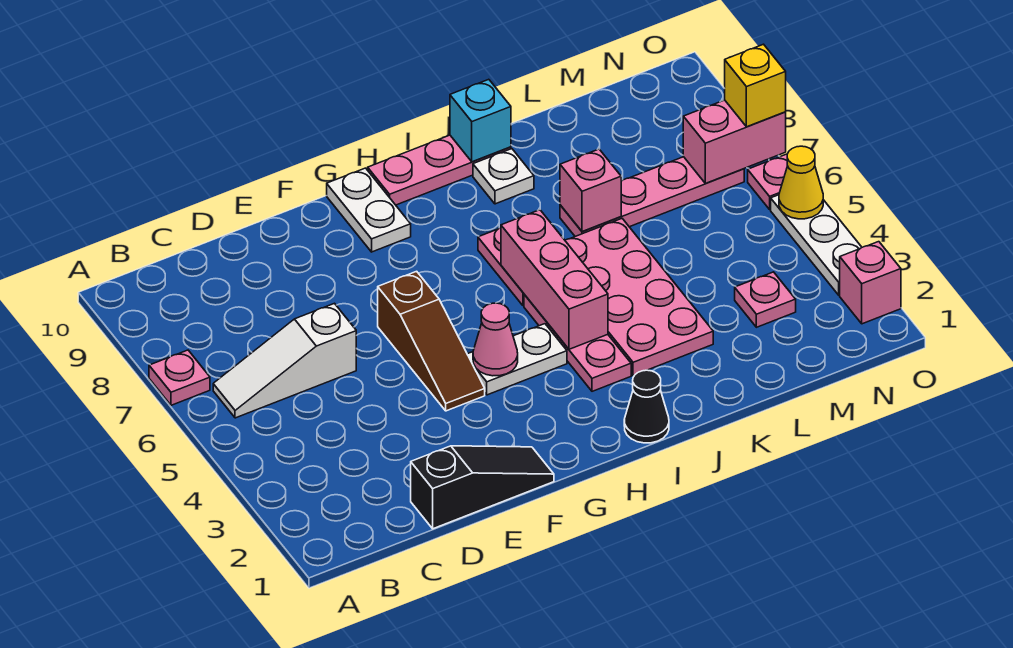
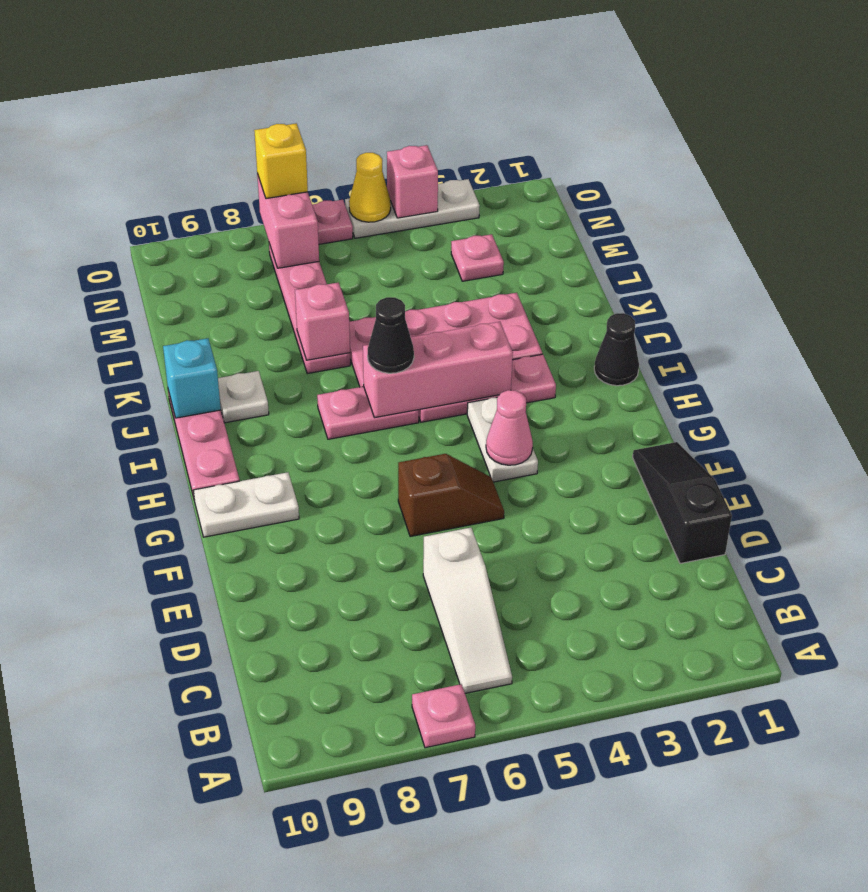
brown 1x3 slope [378,271,485,411] -> brown 1x2 slope [398,454,504,537]
none -> black 1x1 cone [368,297,414,373]
pink 1x1 brick [840,242,901,324] -> pink 1x1 brick moved to [387,145,438,218]

